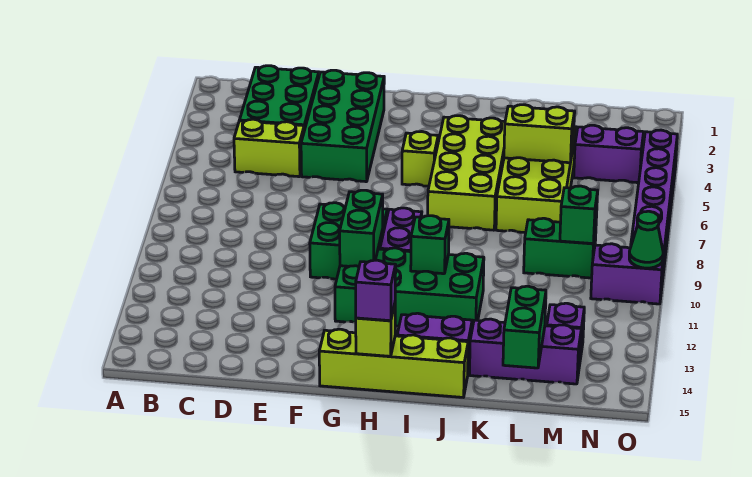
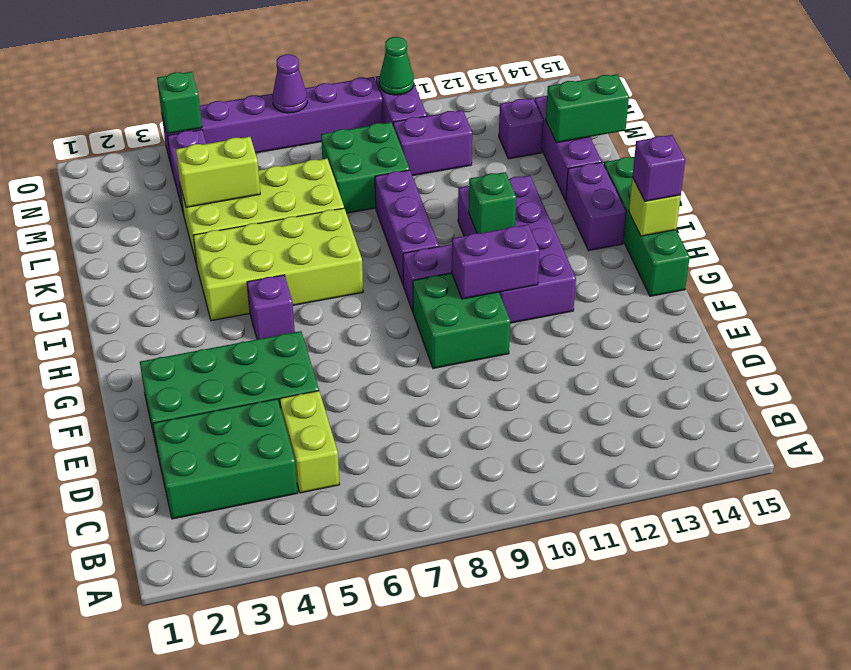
green 1x2 brick [340,190,383,266] -> purple 1x2 brick [452,225,540,299]
green 2x4 brick [335,248,484,328] -> purple 2x4 brick [458,175,576,323]
lime 1x4 brick [319,329,468,397] -> green 1x4 brick [604,157,690,296]
lime 1x1 brick [402,132,438,186] -> purple 1x1 brick [247,275,295,339]
none -> purple 1x3 brick [375,170,439,284]
lime 1x2 brick [504,105,575,163] -> lime 1x2 brick turned to [176,137,260,207]
green 1x2 brick [524,218,596,278] -> green 2x2 brick [321,122,410,213]
green 1x1 brick [560,186,598,244] -> green 1x1 brick moved to [157,72,202,134]
none -> purple 1x2 brick [393,110,472,176]
none -> purple 1x1 cone [272,54,307,113]

